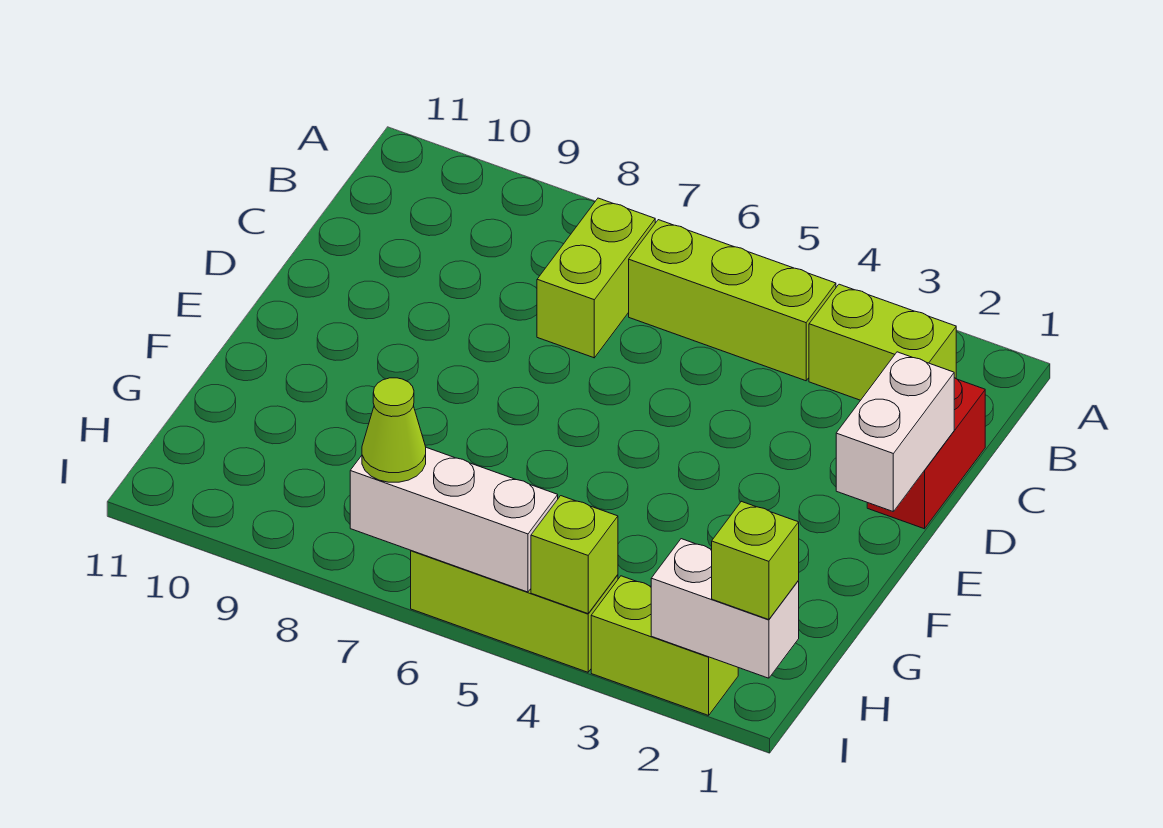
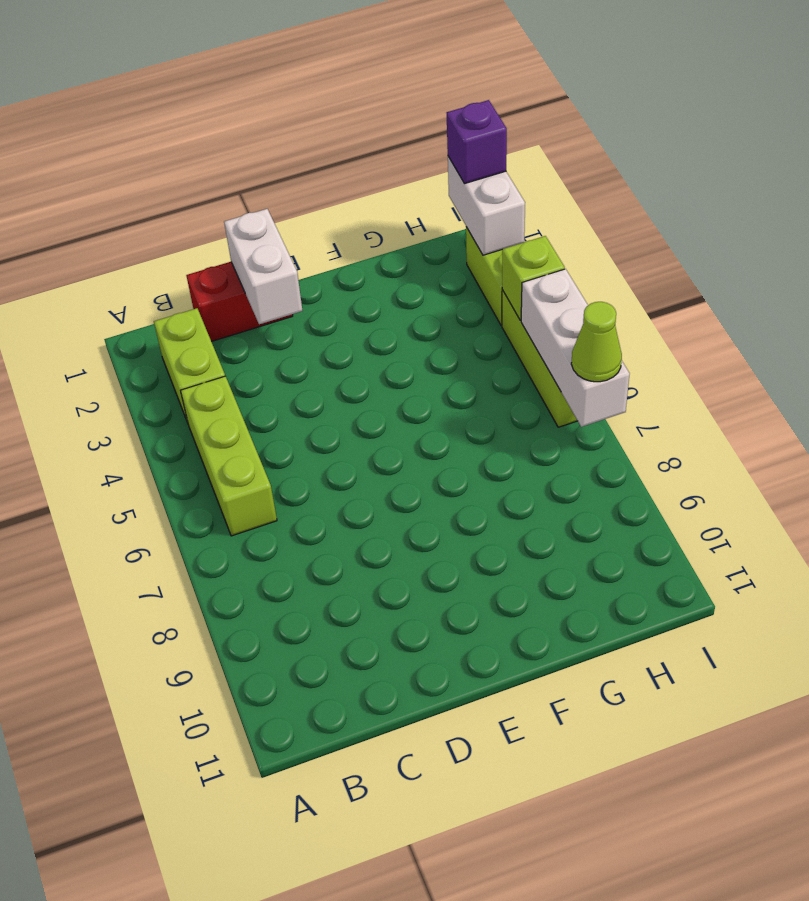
lime 1x2 brick [537,198,655,358] -> none
white 1x2 brick [836,352,954,511] -> white 1x2 brick turned to [224,209,302,324]
lime 1x1 brick [712,501,799,620] -> purple 1x1 brick [447,100,507,184]

